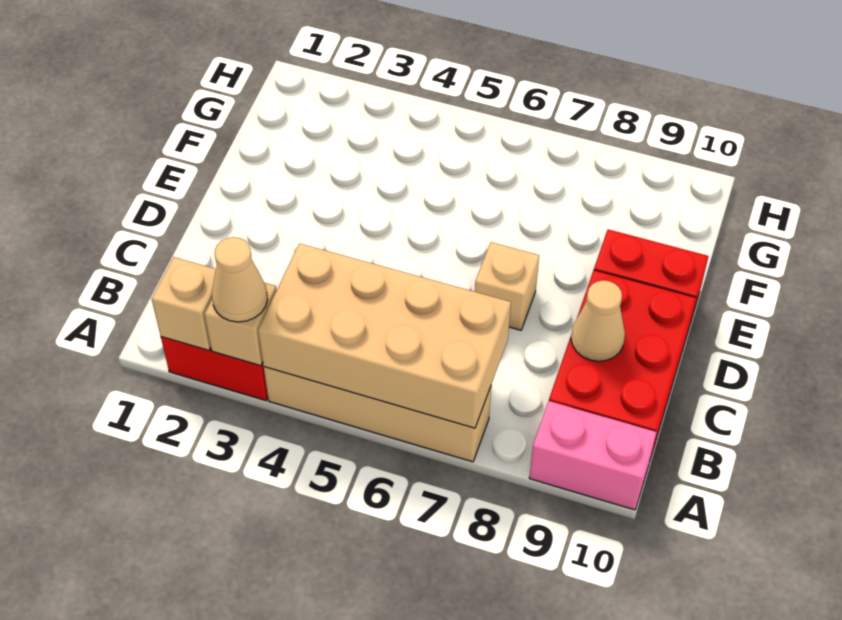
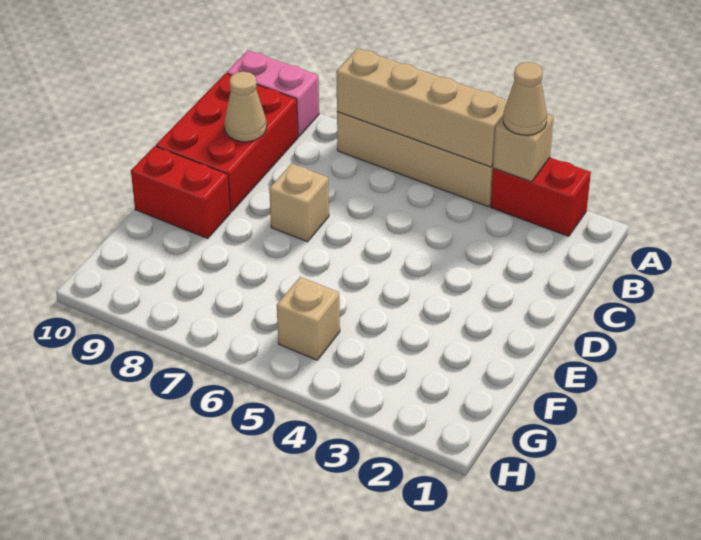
tan 1x1 brick [152,257,216,350] -> tan 1x1 brick moved to [277,277,340,360]
tan 2x4 brick [258,243,511,428] -> tan 1x4 brick [336,48,507,167]

